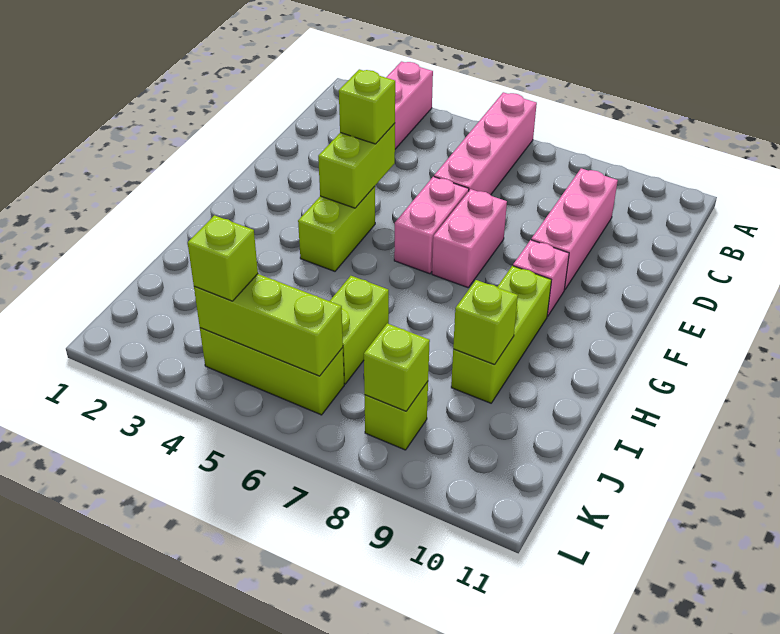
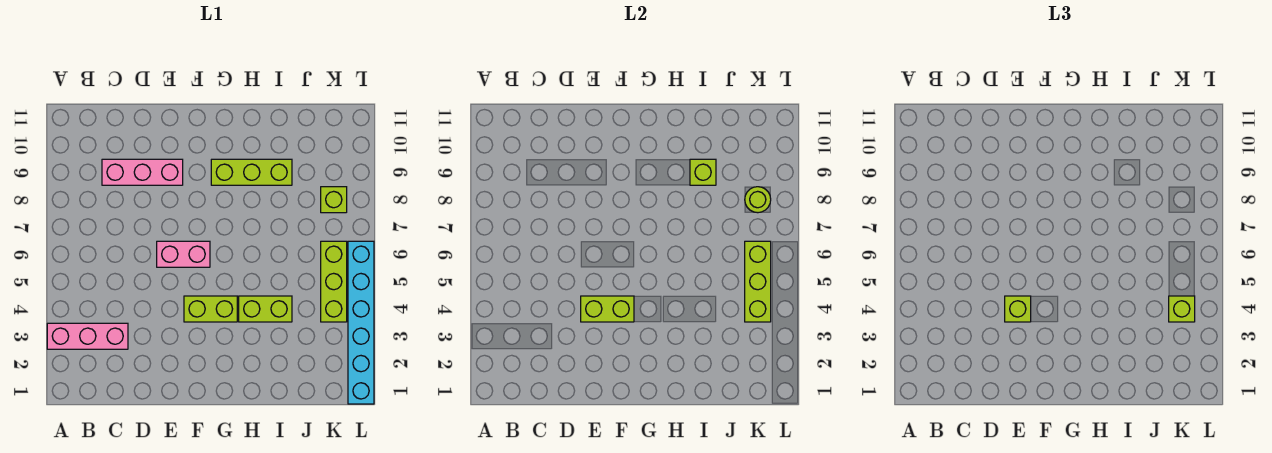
pink 1x4 brick [434,92,537,195] -> none
pink 1x2 brick [432,189,507,288] -> none
pink 1x1 brick [513,240,569,316] -> none
lime 1x2 brick [330,276,389,384] -> lime 1x2 brick moved to [239,296,292,322]
lime 1x1 brick [364,323,430,411] -> lime 1x1 round brick [745,187,771,213]
none -> cyan 1x6 brick [348,241,374,404]

